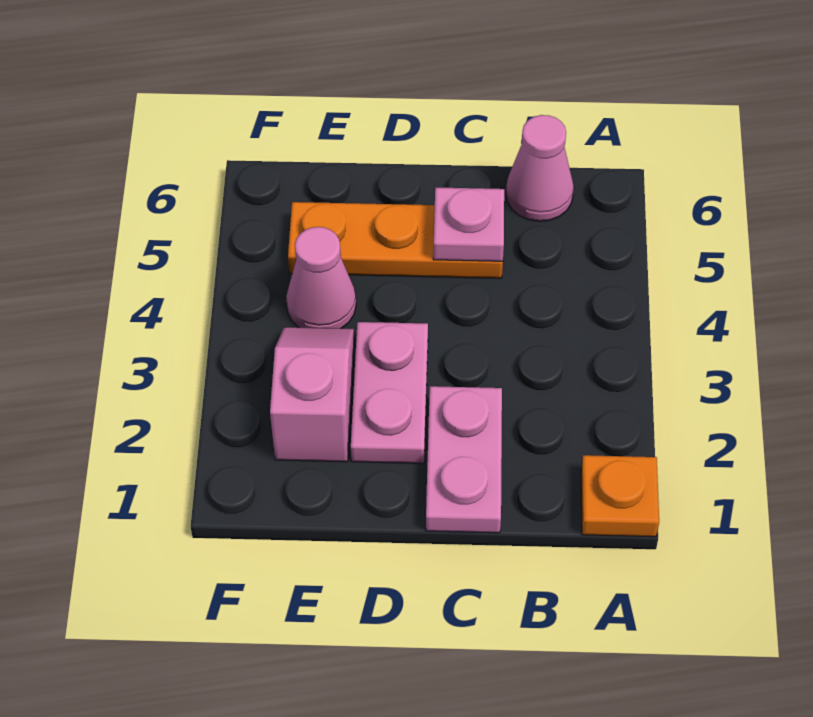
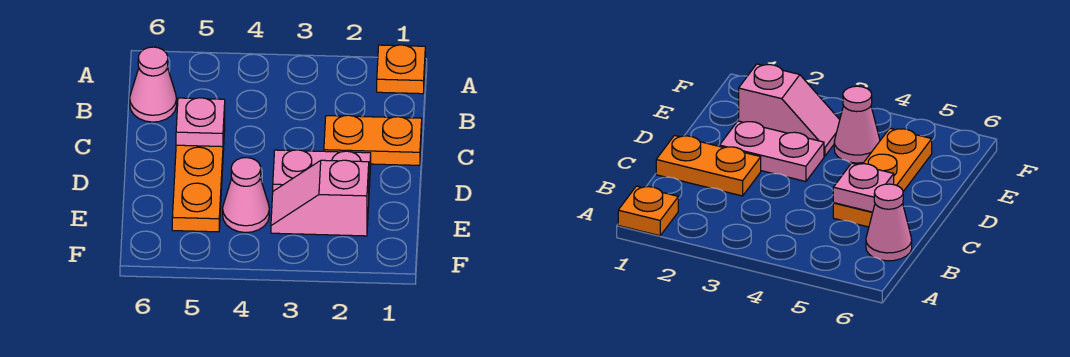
pink 1x2 plate [426,386,502,533] -> orange 1x2 plate [324,115,422,165]

